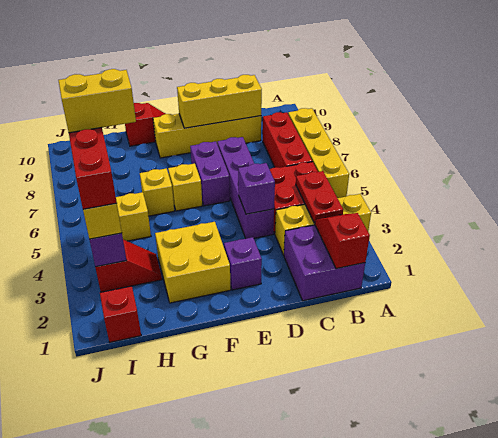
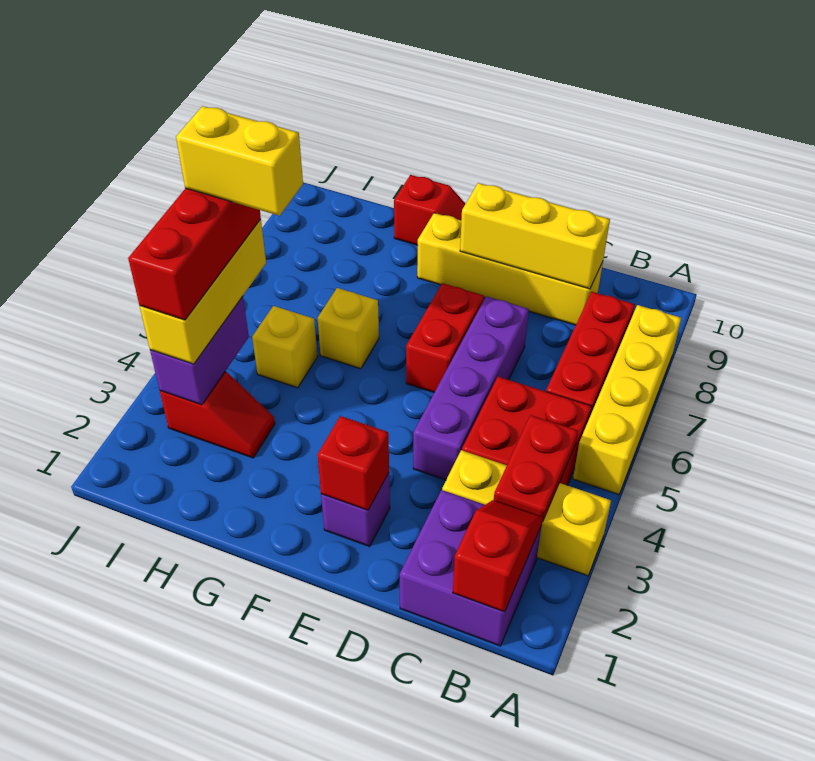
purple 1x1 brick [238,163,275,214] -> none
purple 1x2 brick [190,142,230,206] -> red 1x2 brick [406,283,484,393]
yellow 2x2 brick [155,222,231,303] -> none
yellow 1x1 brick [168,163,202,211] -> none
red 1x1 brick [100,286,141,342] -> red 1x1 brick moved to [317,416,389,510]

